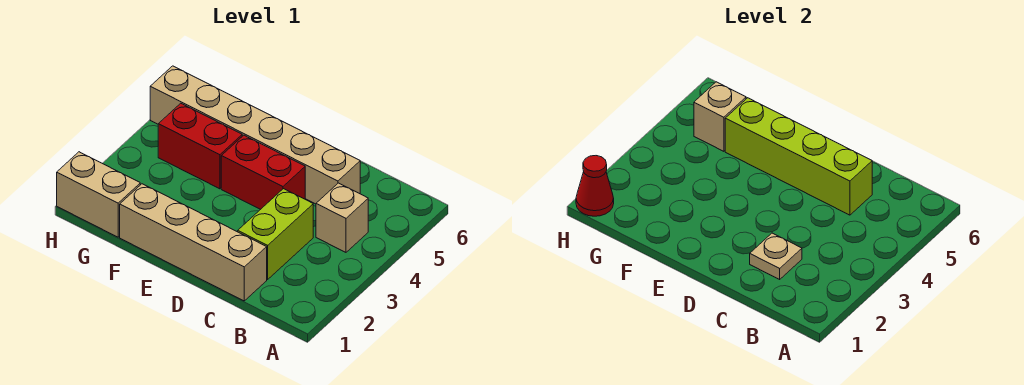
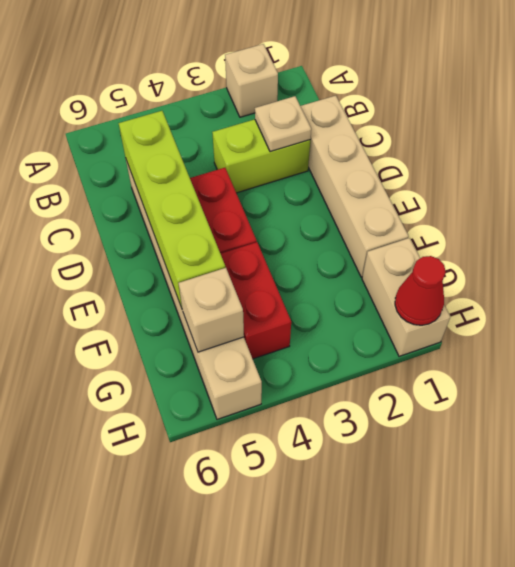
tan 1x1 brick [316,183,368,252] -> tan 1x1 brick moved to [225,44,278,117]

